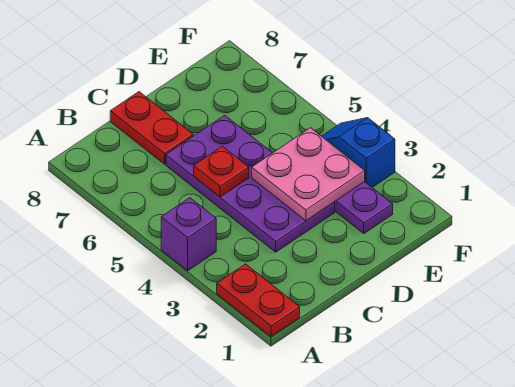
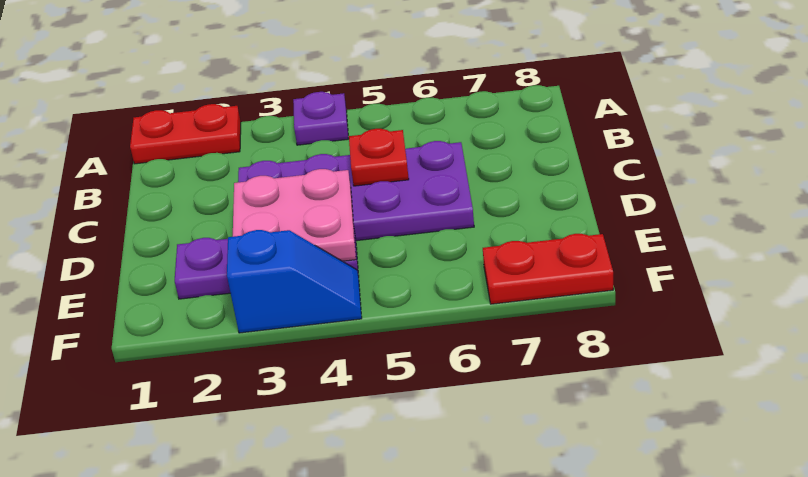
purple 1x1 brick [161,198,216,271] -> purple 1x1 plate [293,92,349,145]
red 1x2 plate [110,92,193,164] -> red 1x2 plate moved to [483,234,613,304]

